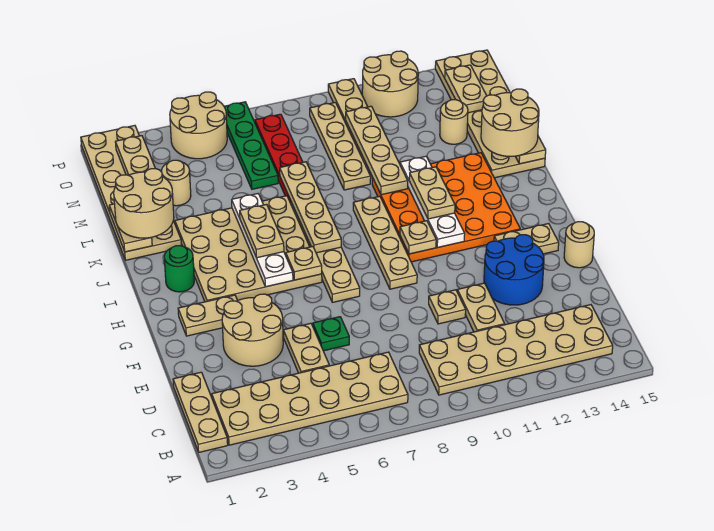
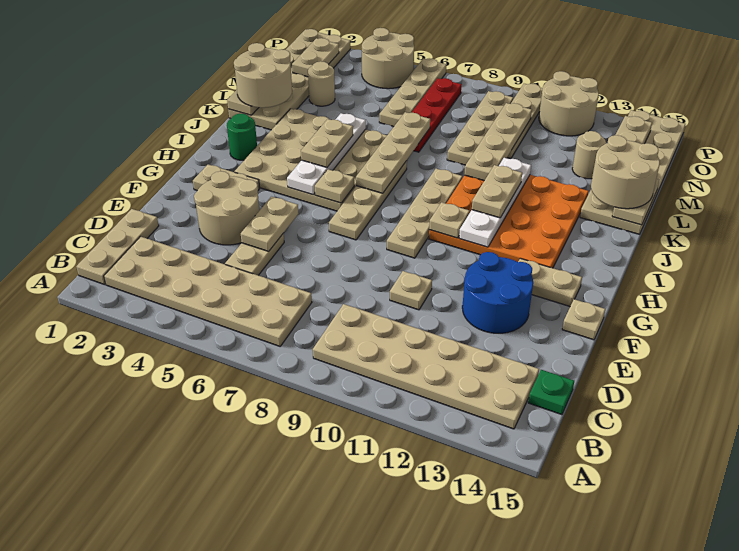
tan 1x2 plate [457,283,505,332] -> tan 1x2 plate moved to [241,197,299,251]
green 1x1 plate [313,317,349,351] -> green 1x1 plate moved to [528,370,574,415]
tan 1x1 round brick [564,222,594,268] -> tan 1x1 plate [562,299,605,340]
green 1x4 plate [224,102,278,189] -> tan 1x4 plate [379,58,446,127]

